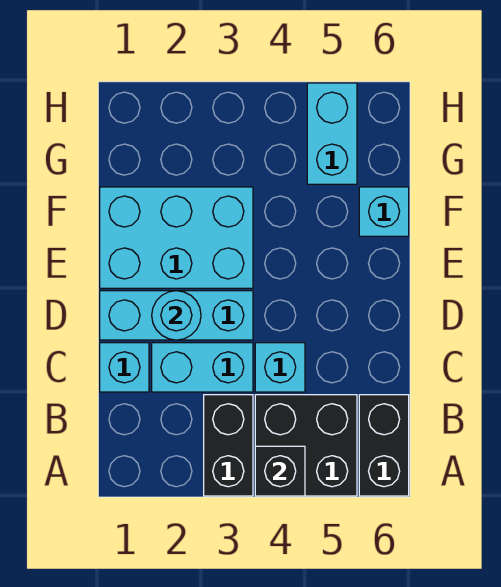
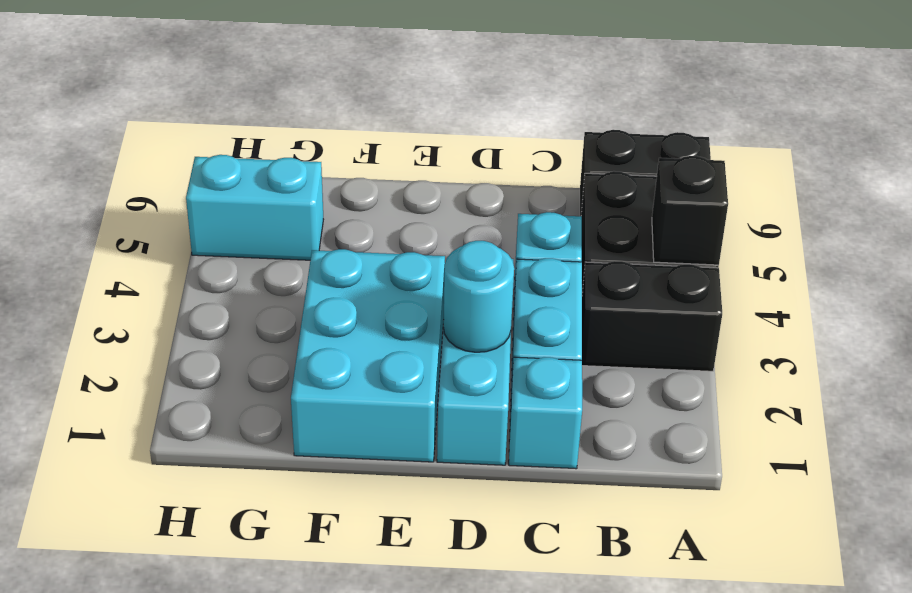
cyan 1x1 brick [359,187,409,236] -> none

